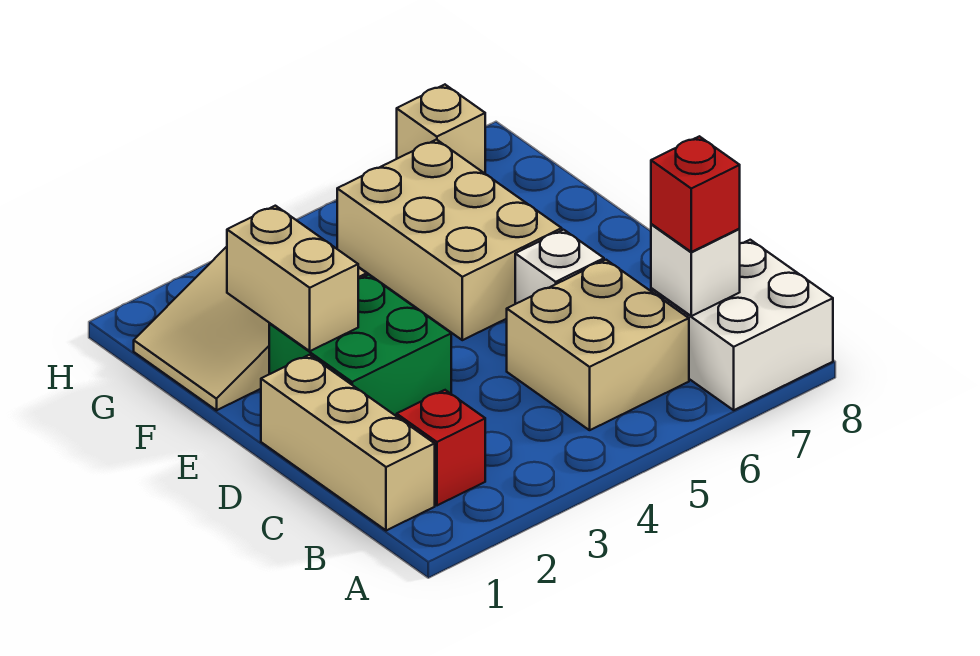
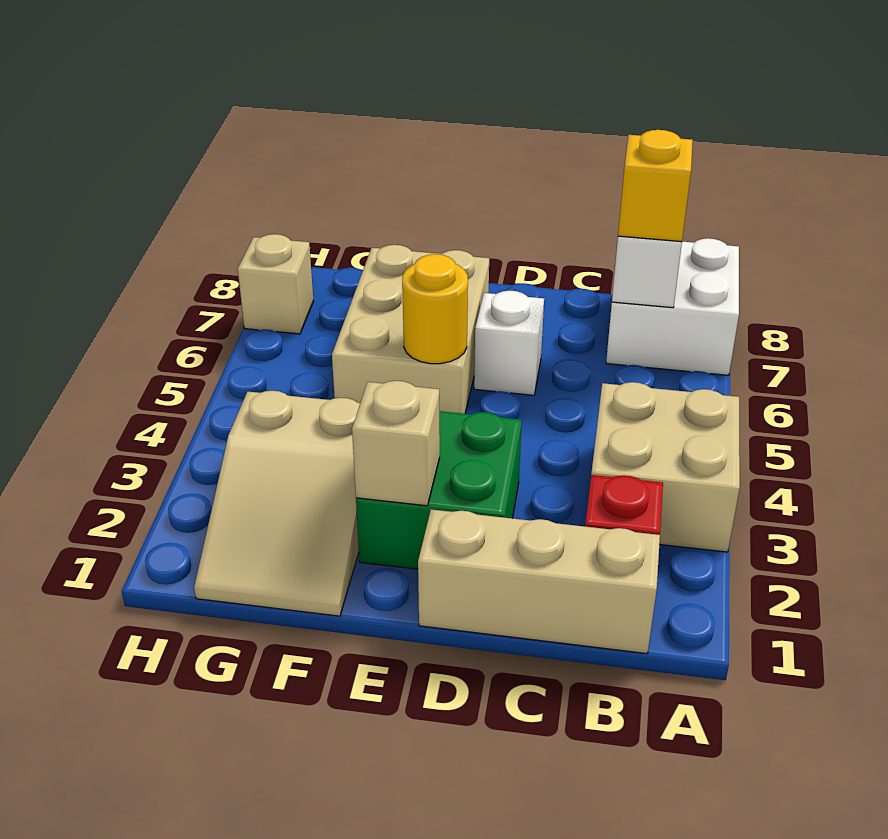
tan 2x2 brick [507,260,689,430] -> tan 2x2 brick moved to [591,382,740,552]
red 1x1 brick [651,136,740,252] -> yellow 1x1 brick [618,130,693,242]
tan 1x2 brick [227,206,358,351] -> tan 1x1 brick [352,381,440,506]
tan 2x3 brick [337,140,562,340] -> tan 2x3 brick turned to [332,245,489,414]
none -> yellow 1x1 round brick [402,254,468,364]

